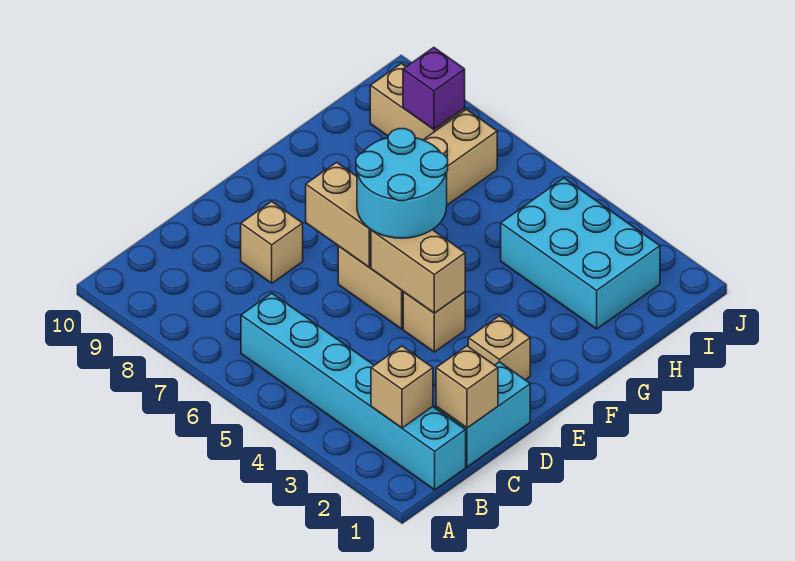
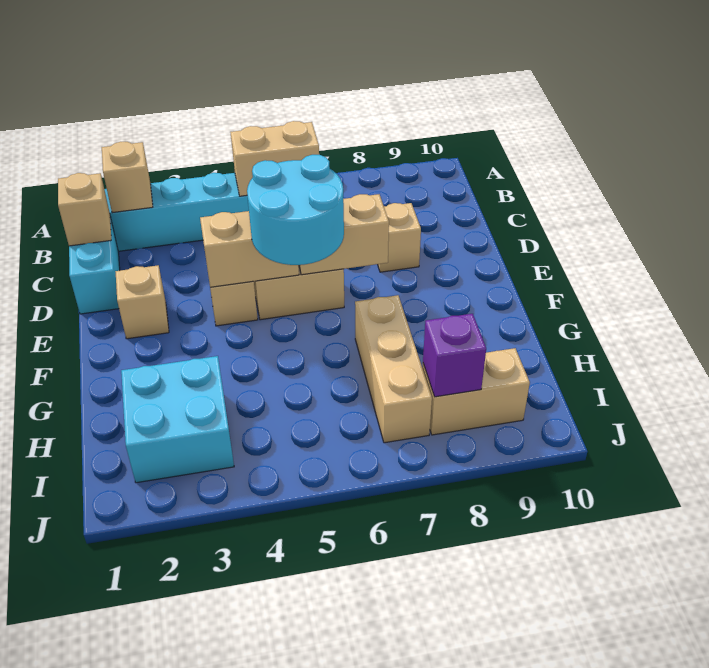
none -> tan 1x2 brick [230,121,319,196]
cyan 2x3 brick [501,178,660,329] -> cyan 2x2 brick [121,356,234,483]

